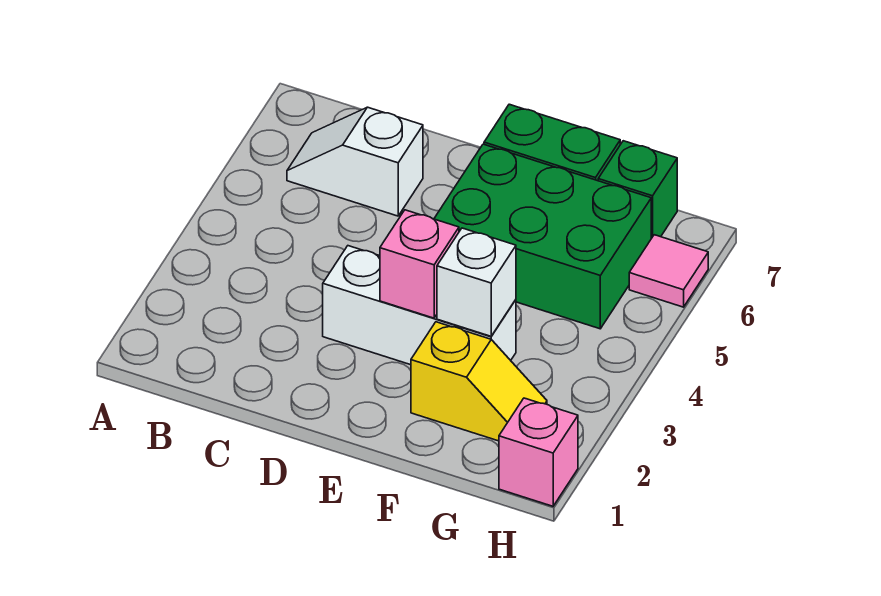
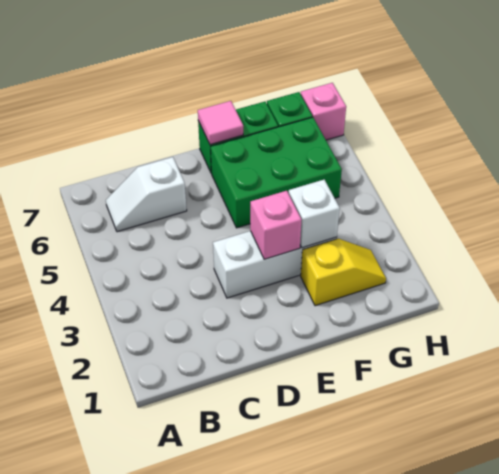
pink 1x1 brick [499,398,578,506] -> pink 1x1 brick moved to [301,83,346,140]
pink 1x1 tile [629,235,708,307] -> pink 1x1 tile moved to [198,101,243,145]

